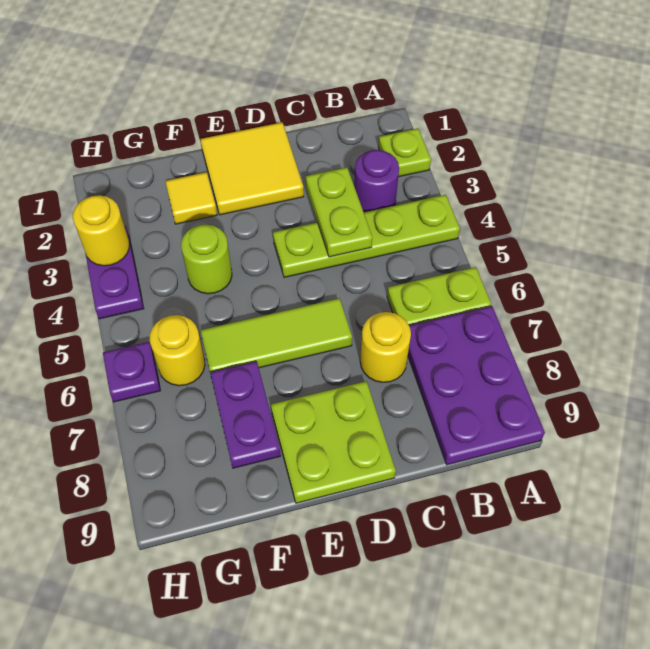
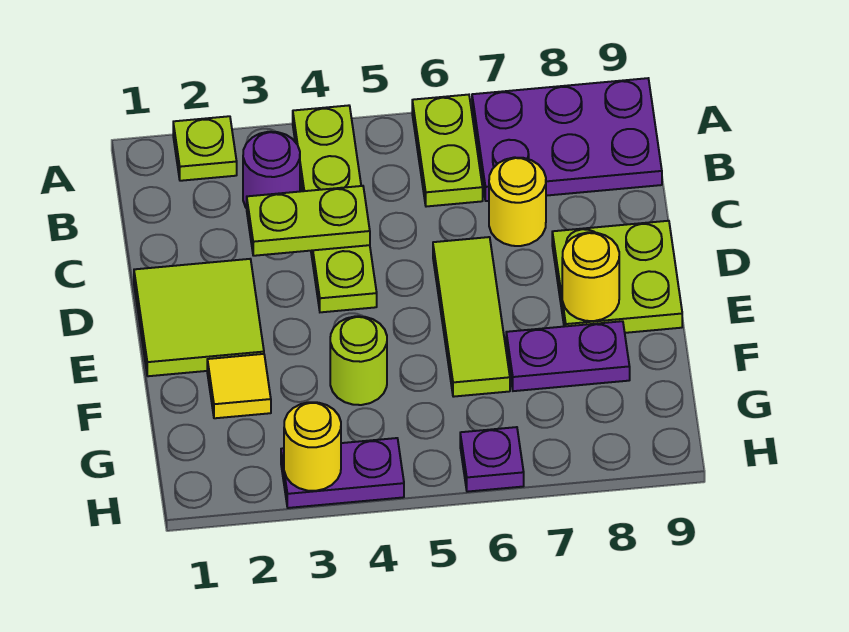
yellow 2x2 tile [200,122,304,215] -> lime 2x2 tile [134,259,264,376]
yellow 1x1 round brick [150,315,205,386] -> yellow 1x1 round brick moved to [562,232,619,321]

